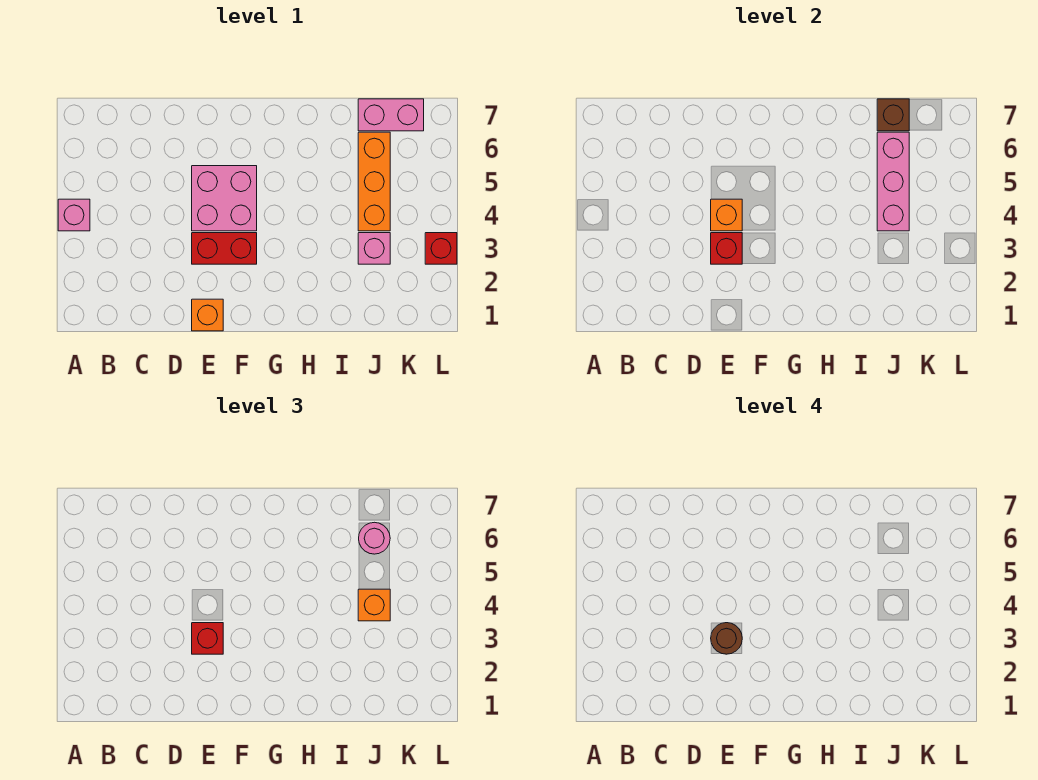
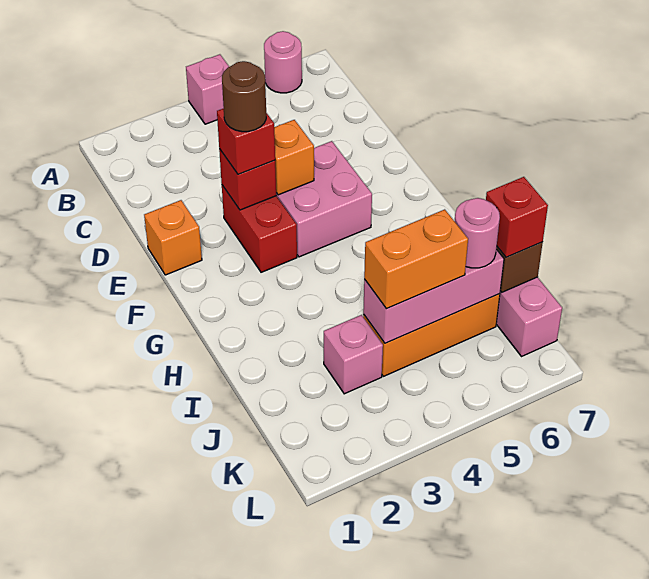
none -> pink 1x1 round brick [264,31,302,93]
orange 1x1 brick [358,589,390,621] -> orange 1x2 brick [364,209,468,309]
red 1x1 brick [425,233,457,264] -> red 1x1 brick moved to [486,177,548,257]

